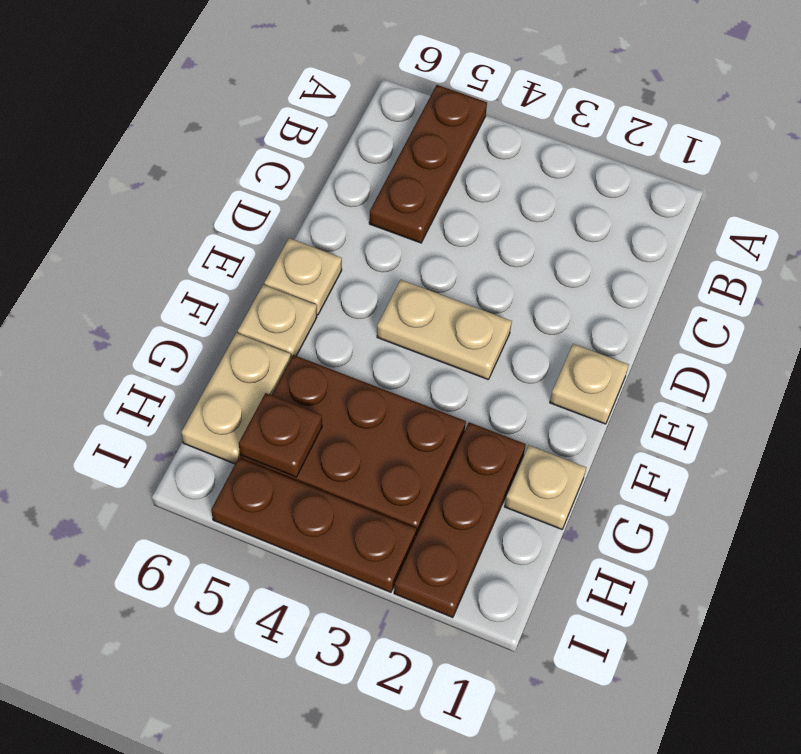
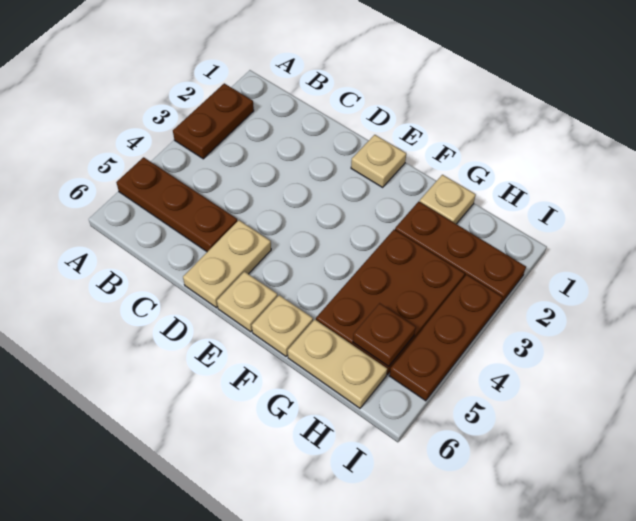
none -> brown 1x2 plate [173,83,254,159]
tan 1x2 plate [377,280,512,380] -> tan 1x2 plate moved to [183,220,271,308]

